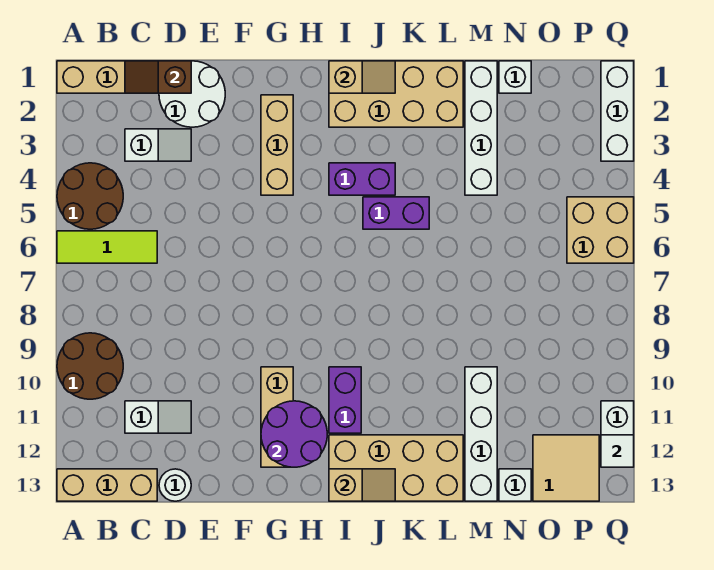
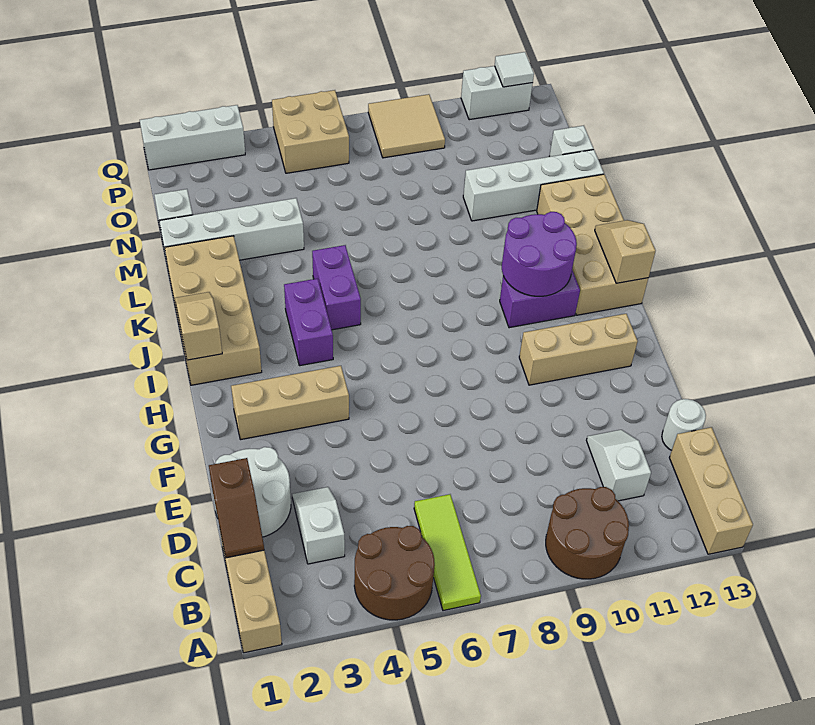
purple 2x2 round brick [261,401,327,467] -> purple 2x2 round brick moved to [502,212,577,296]
tan 2x2 tile [533,435,599,501] -> tan 2x2 tile moved to [368,94,445,158]

